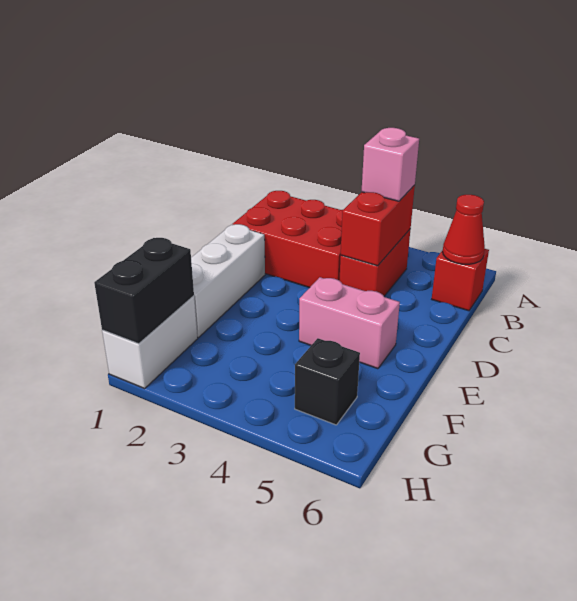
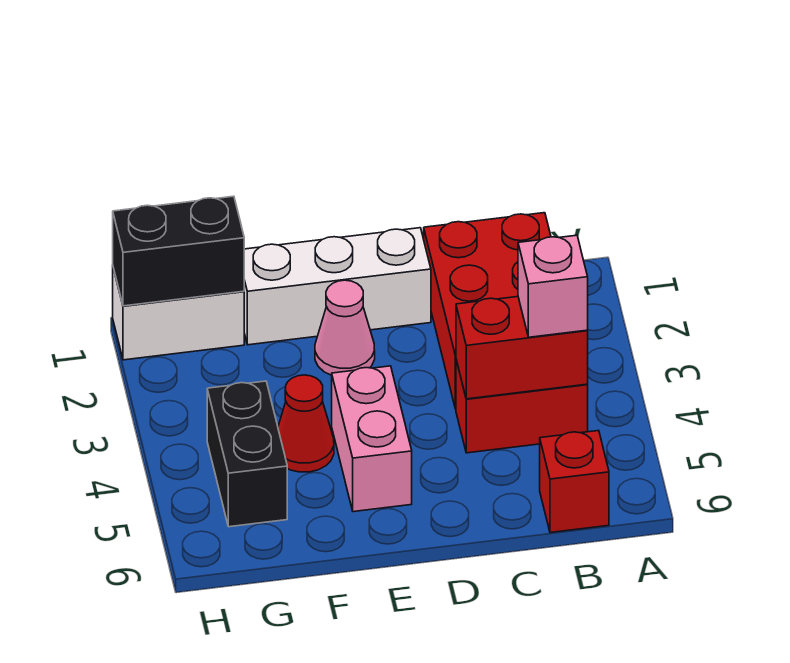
red 1x1 cone [443,195,485,264] -> red 1x1 cone moved to [278,375,334,472]
none -> pink 1x1 cone [315,280,375,375]
black 1x1 brick [295,338,360,425] -> black 1x2 brick [207,381,287,527]

